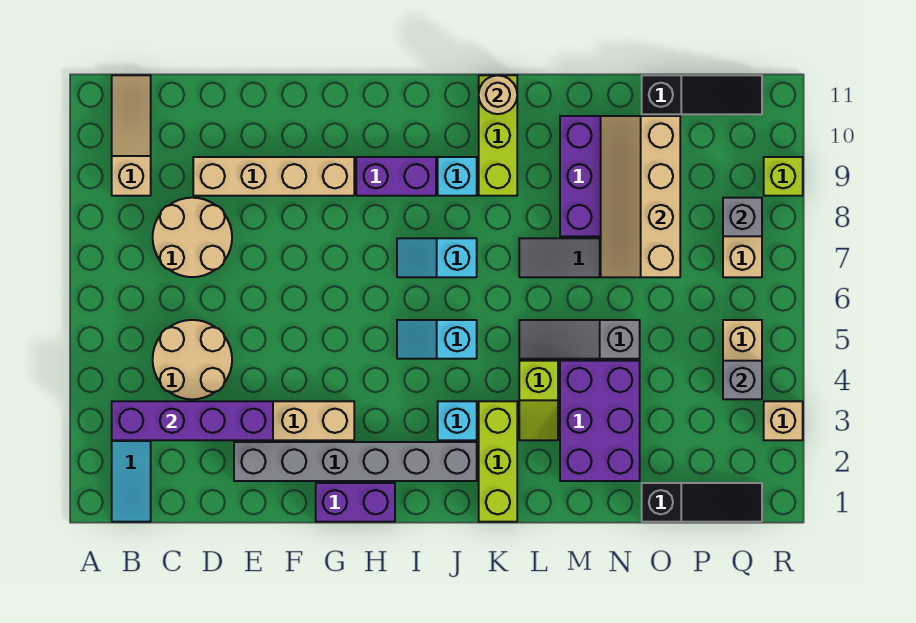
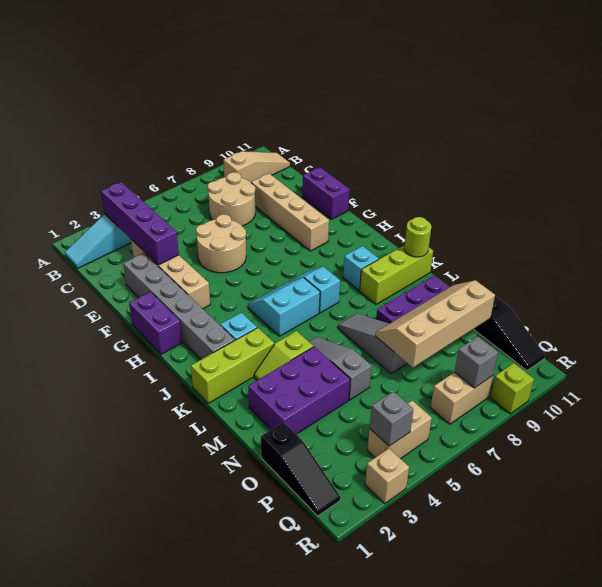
tan 2x2 round brick [153,320,232,399] -> tan 2x2 round brick moved to [196,214,246,273]
purple 1x2 brick [356,157,436,196] -> purple 1x2 brick moved to [302,167,350,219]
cyan 1x2 slope [397,320,477,359] -> cyan 2x2 slope [248,278,320,336]
tan 1x1 round brick [479,75,517,114] -> lime 1x1 round brick [404,217,431,257]

